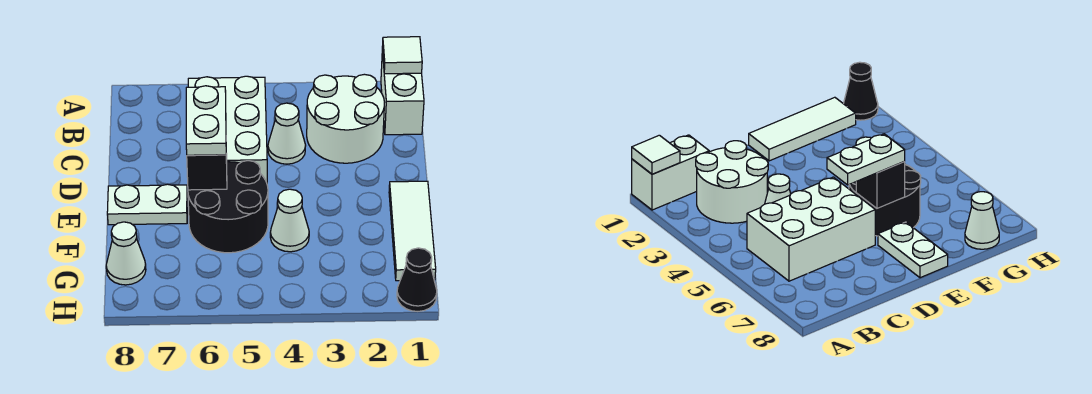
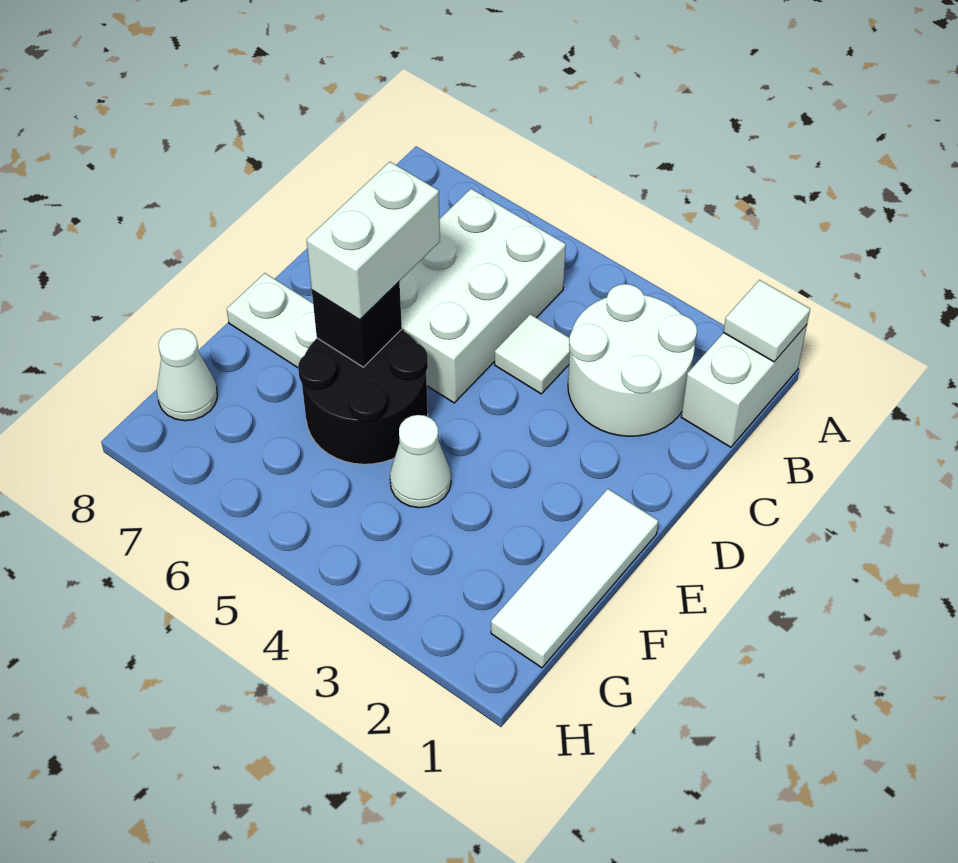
white 1x1 cone [268,103,306,164] -> white 1x1 tile [495,314,570,394]
white 1x2 plate [186,86,226,155] -> white 1x2 brick [307,162,440,320]
black 1x1 cone [397,248,437,311] -> none

